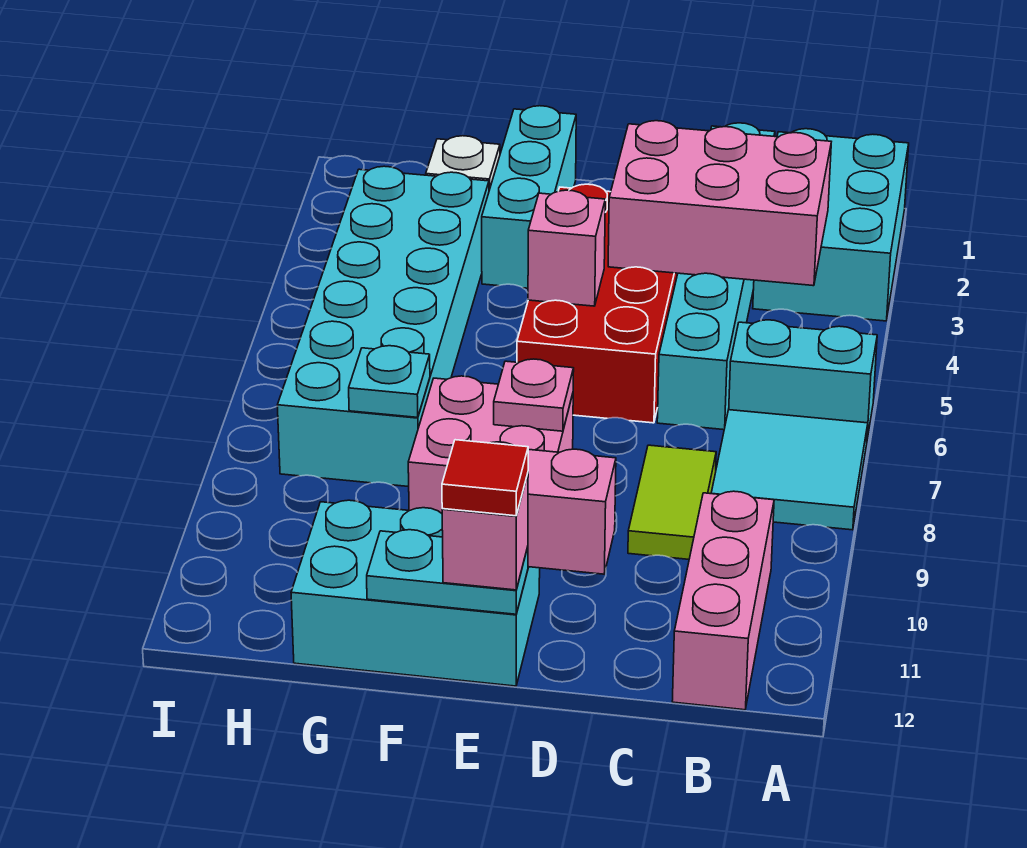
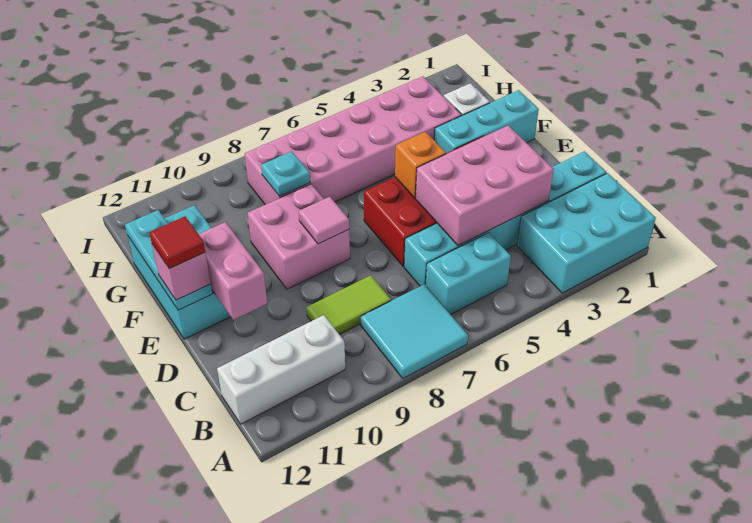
cyan 1x2 brick [729,320,877,439] -> cyan 1x2 brick turned to [426,233,511,315]
pink 2x3 brick [608,121,831,286] -> pink 2x3 brick turned to [416,125,554,246]
pink 1x3 brick [672,491,774,710] -> white 1x3 brick [217,315,345,424]
pink 1x1 brick [528,190,605,306] -> orange 1x1 brick [395,132,446,198]
pink 1x1 plate [494,359,574,431] -> pink 1x1 tile [299,197,349,244]
cyan 1x2 plate [367,530,528,614] -> cyan 1x3 plate [125,210,212,310]
cyan 2x6 brick [277,166,489,487] -> pink 2x6 brick [245,76,461,205]

